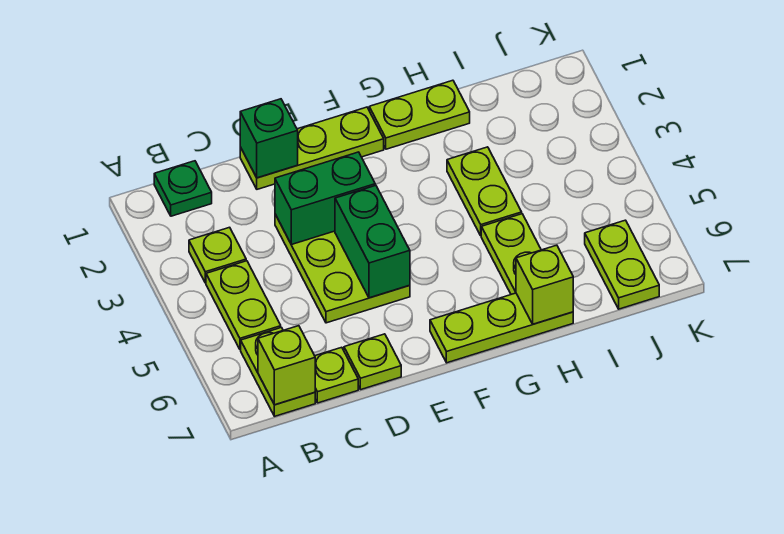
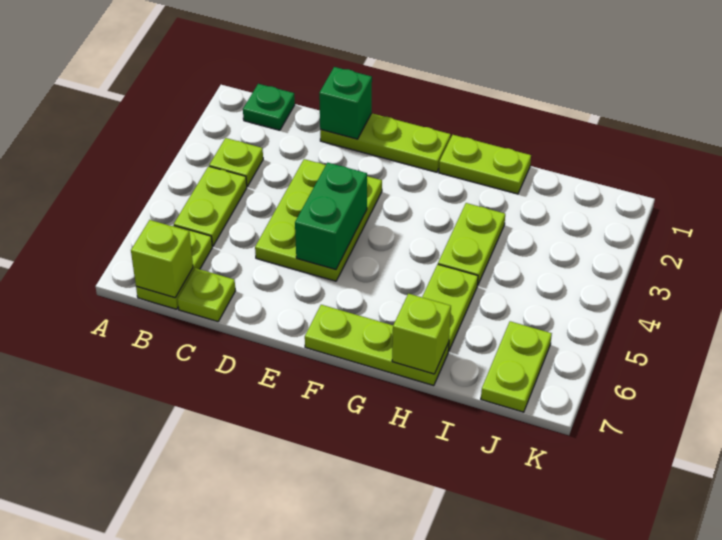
green 1x2 brick [275,152,375,245] -> none
lime 1x1 plate [344,334,401,390] -> none

